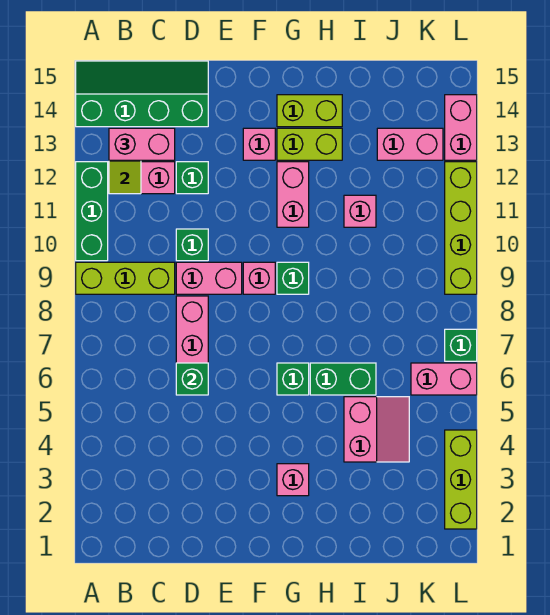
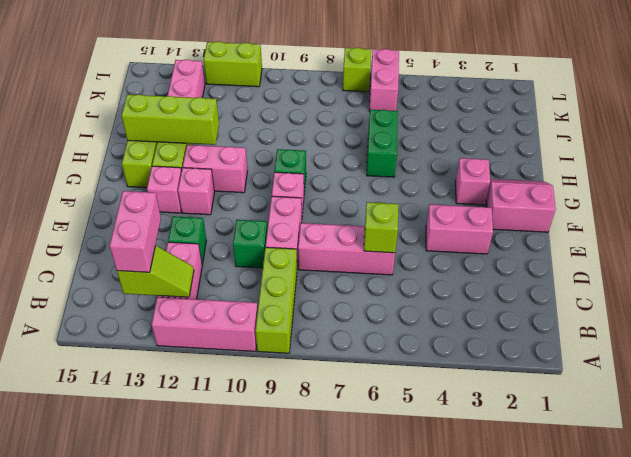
green 1x3 brick [76,162,108,261] -> pink 1x3 brick [151,297,258,351]
green 2x4 slope [76,61,208,127] -> none
green 1x1 brick [176,363,208,395] -> lime 1x1 brick [364,202,398,253]
green 1x1 brick [277,363,309,395] -> none
pink 2x2 slope [344,397,409,462] -> pink 2x2 slope moved to [486,179,556,232]
pink 1x1 brick [344,195,376,227] -> pink 1x1 brick moved to [178,168,215,215]
lime 1x3 brick [445,430,477,529] -> lime 1x3 brick moved to [122,94,219,145]
green 1x1 brick [445,329,477,361] -> lime 1x1 brick [343,48,371,92]
lime 1x4 brick [445,162,477,294] -> lime 1x2 brick [203,41,262,87]
pink 1x2 brick [445,95,477,160] -> pink 1x2 brick moved to [426,204,493,254]

